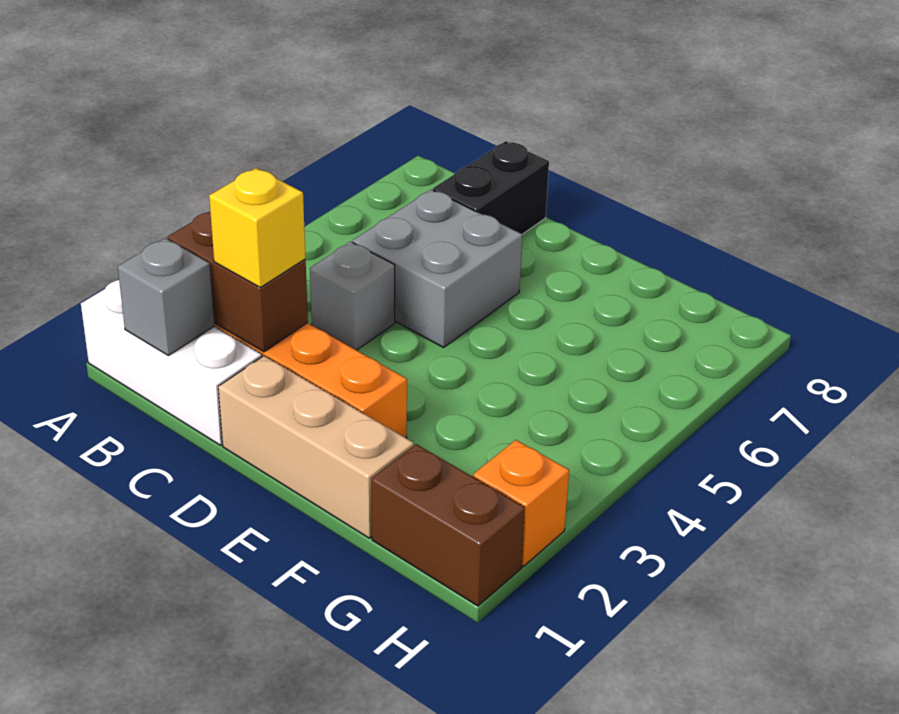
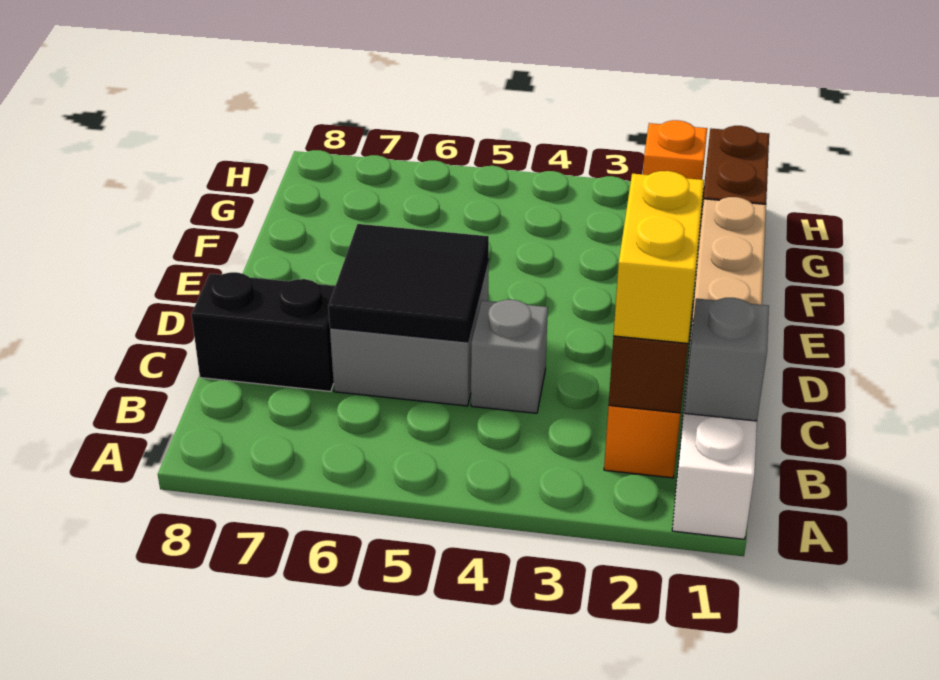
yellow 1x1 brick [209,168,306,287] -> yellow 1x2 brick [613,171,704,343]
none -> black 2x2 tile [328,224,489,342]

